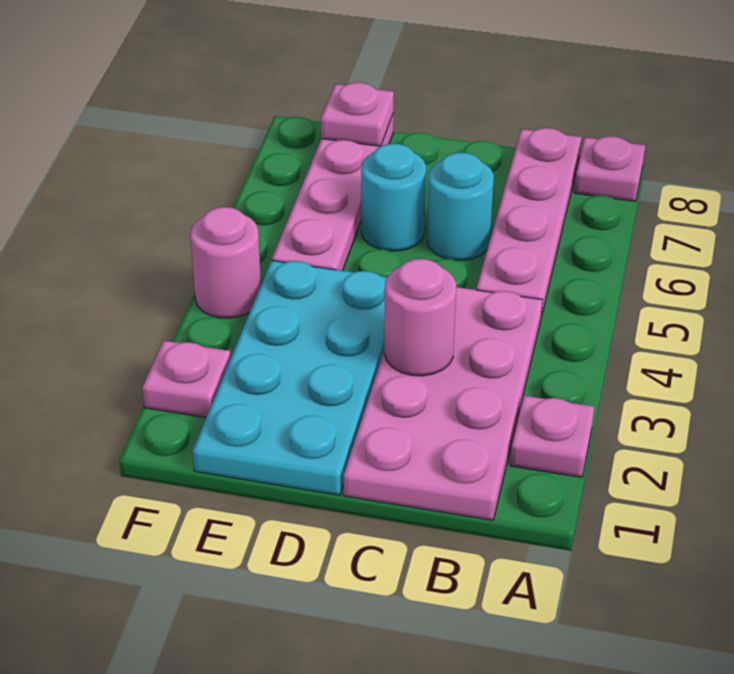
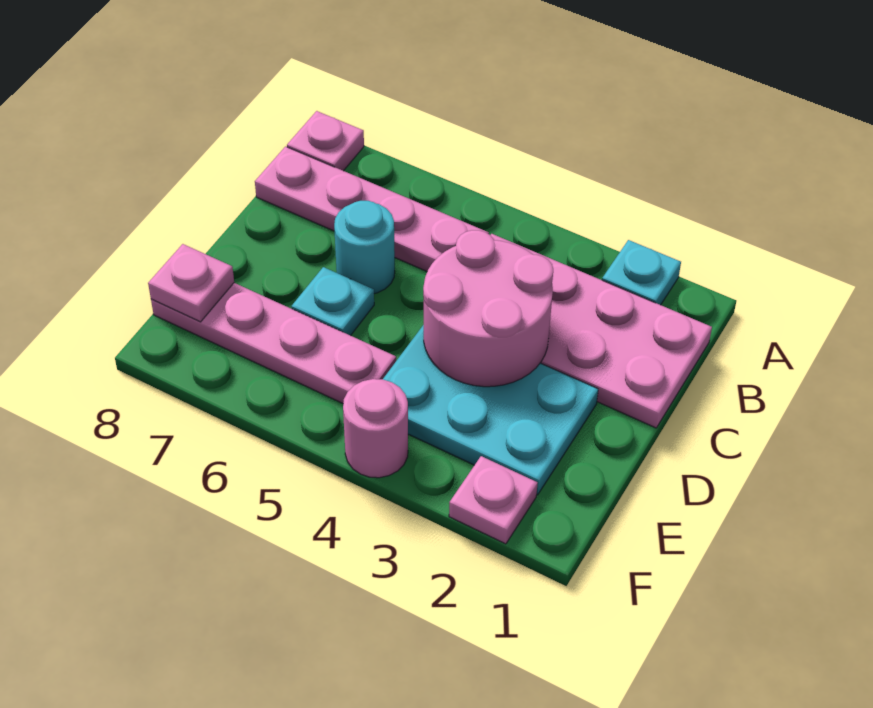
pink 1x1 plate [510,396,594,477] -> cyan 1x1 plate [602,240,681,305]
pink 1x1 round brick [384,259,456,376] -> pink 2x2 round brick [423,230,553,387]
cyan 2x4 plate [193,260,387,495] -> cyan 2x3 plate [383,325,598,495]
cyan 1x1 round brick [361,144,426,251] -> cyan 1x1 plate [291,267,374,336]

